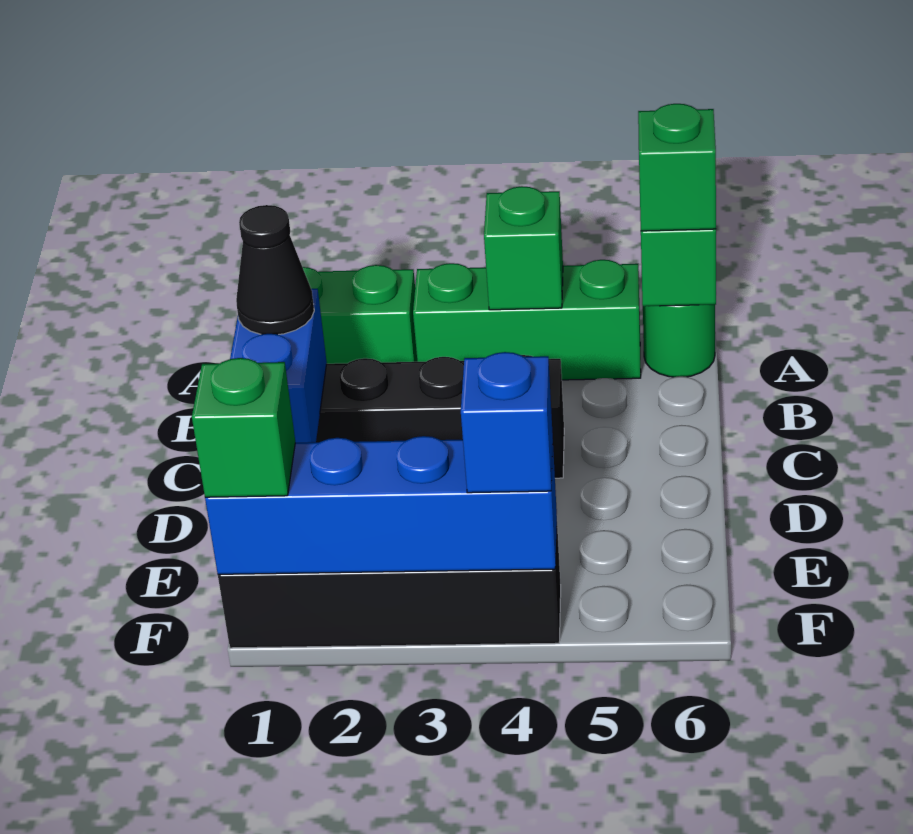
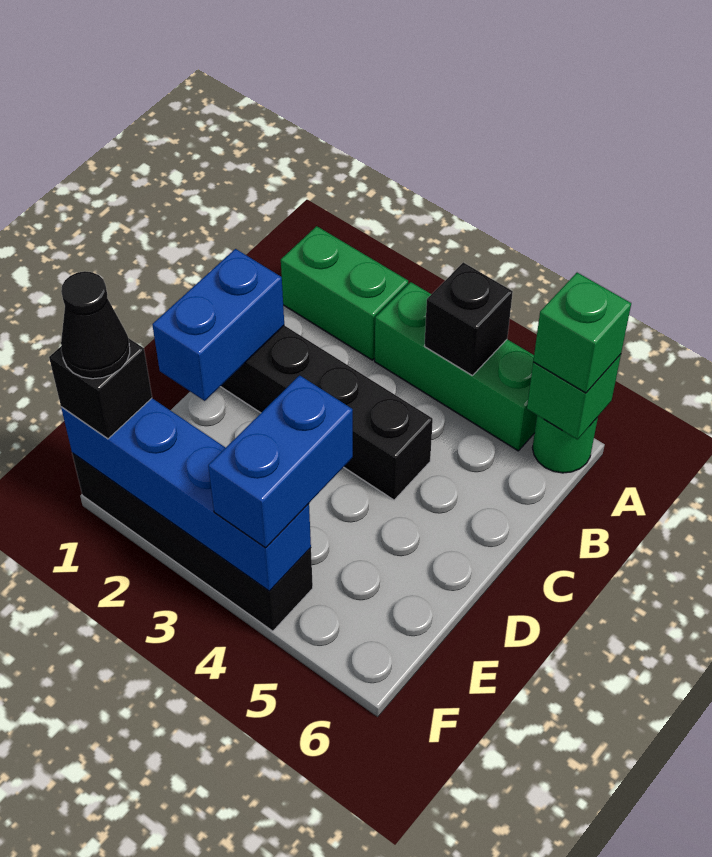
green 1x1 brick [484,186,563,310] -> black 1x1 brick [425,262,513,376]
black 1x1 cone [236,205,314,335] -> black 1x1 cone moved to [61,271,130,379]
green 1x1 brick [192,358,295,497] -> black 1x1 brick [49,338,152,439]
blue 1x1 brick [461,352,553,493] -> blue 1x2 brick [208,375,353,548]

